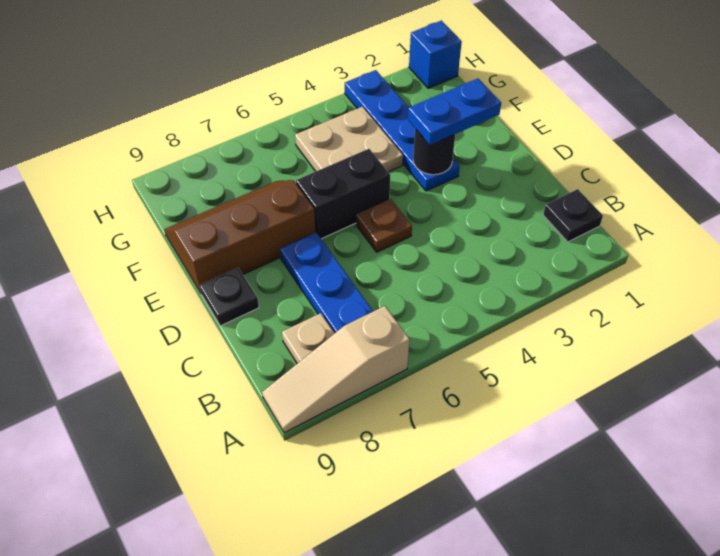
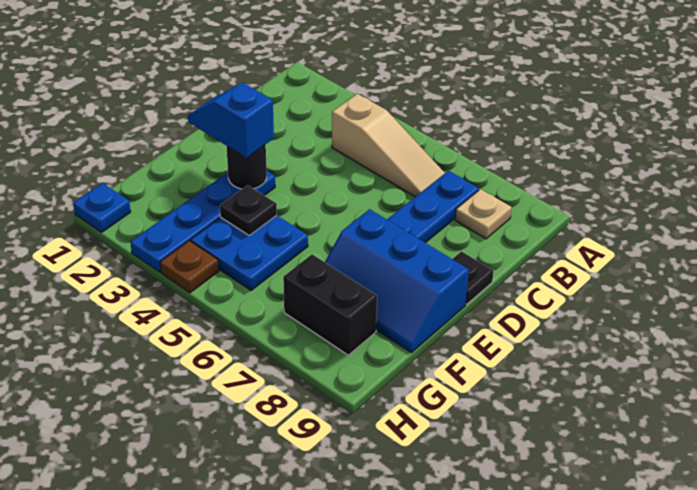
tan 1x3 slope [262,306,410,433] -> tan 1x3 slope moved to [332,94,445,197]
black 1x1 plate [543,189,603,242] -> black 1x1 plate moved to [220,185,277,235]
brown 1x1 plate [356,199,412,252] -> brown 1x1 plate moved to [160,241,219,293]
blue 1x2 plate [408,78,501,145] -> blue 1x2 slope [188,83,274,158]
black 1x2 brick [296,149,390,239] -> black 1x2 brick moved to [283,254,377,355]
brown 2x3 slope [164,180,316,293] -> blue 2x3 slope [325,209,469,353]
tan 2x2 plate [295,107,403,172] -> blue 2x2 plate [191,215,308,290]
blue 1x1 brick [409,21,462,88] -> blue 1x1 plate [73,183,131,232]

